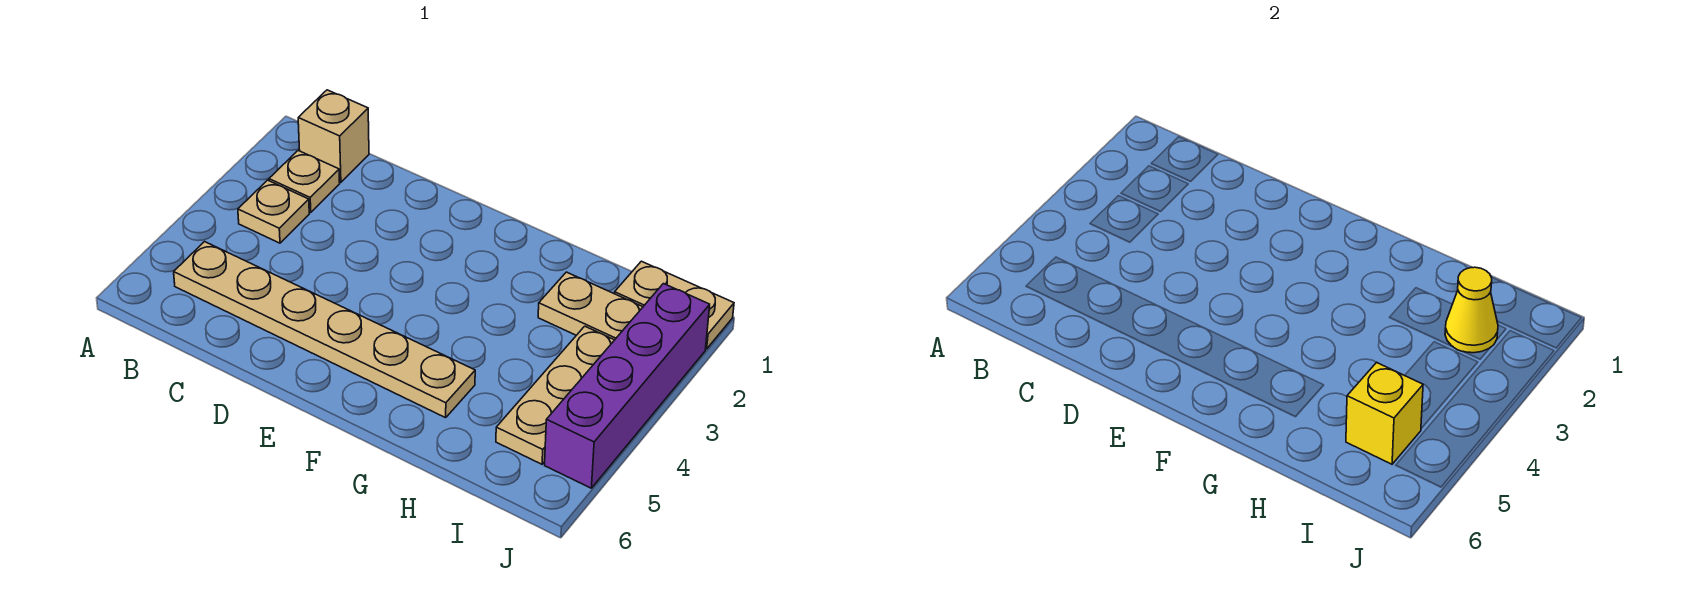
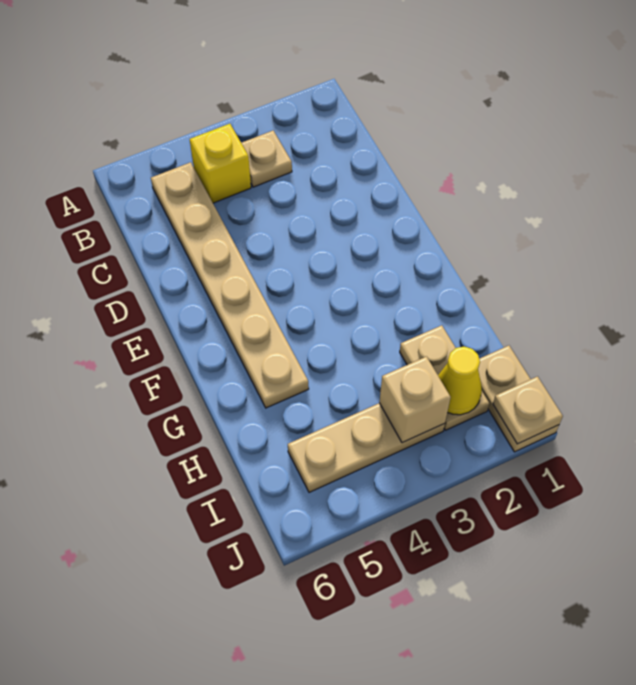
tan 1x1 brick [298,90,369,182] -> tan 1x1 brick moved to [379,357,451,443]
tan 1x1 plate [269,151,340,213] -> tan 1x1 plate moved to [493,377,563,444]
yellow 1x1 brick [1346,362,1423,464] -> yellow 1x1 brick moved to [190,124,251,203]
purple 1x4 brick [545,284,710,488] -> none

